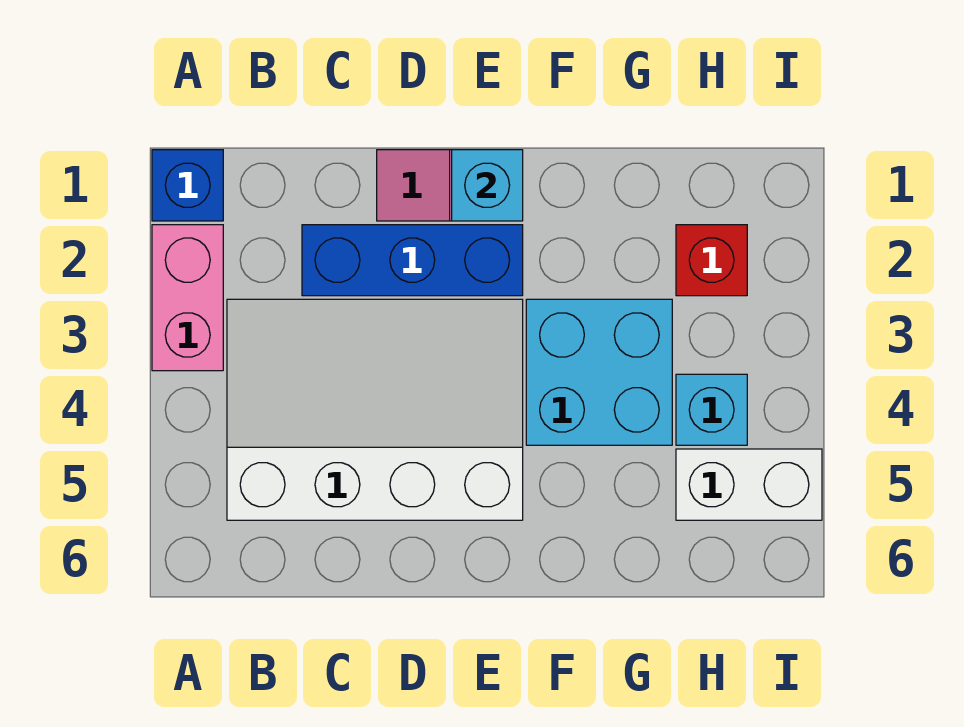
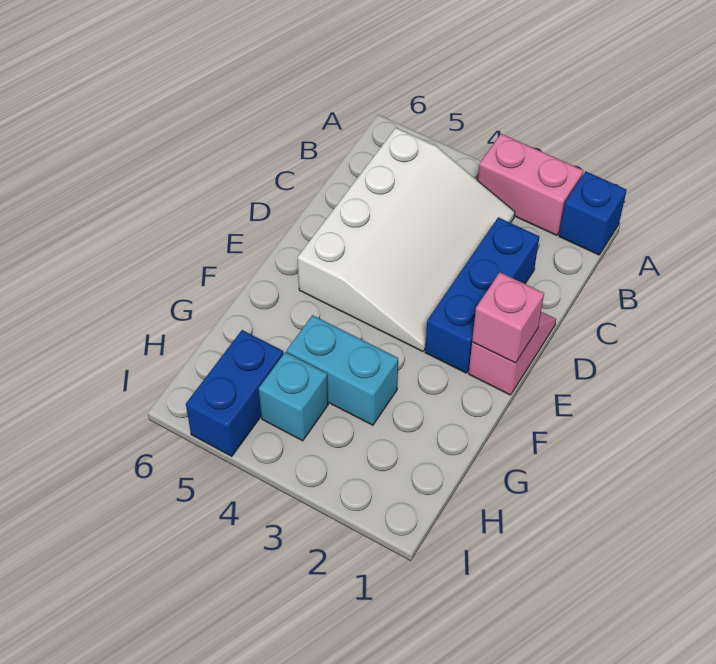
cyan 1x1 brick [452,150,523,221] -> pink 1x1 brick [472,272,544,363]
cyan 2x2 brick [526,299,672,445] -> cyan 1x2 brick [287,315,398,425]
red 1x1 brick [676,225,747,296] -> none
white 1x2 brick [676,449,822,520] -> blue 1x2 brick [186,330,283,456]

